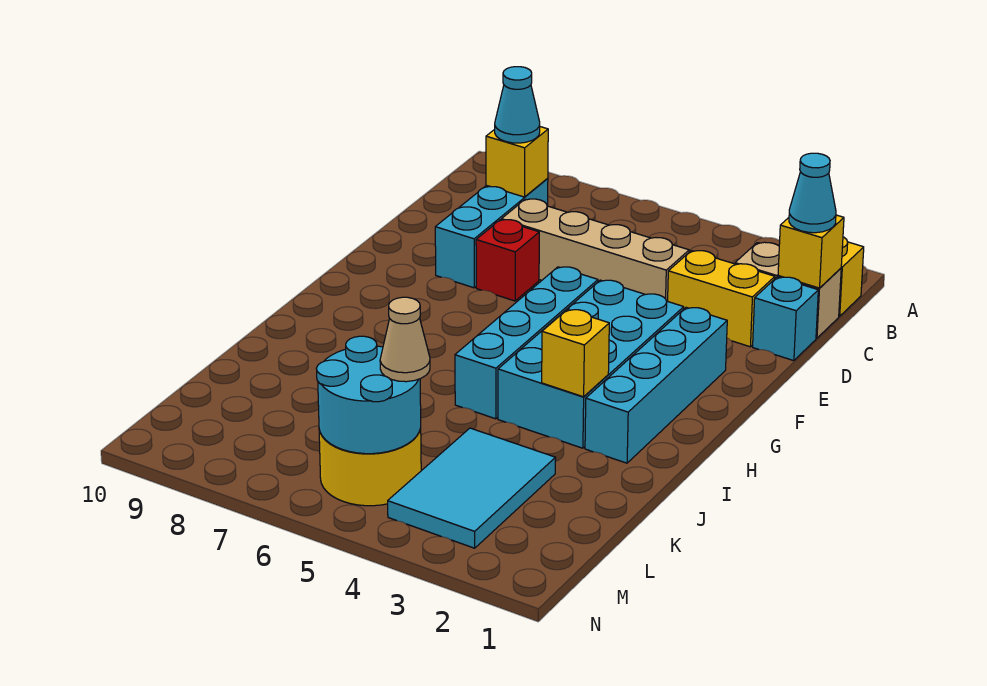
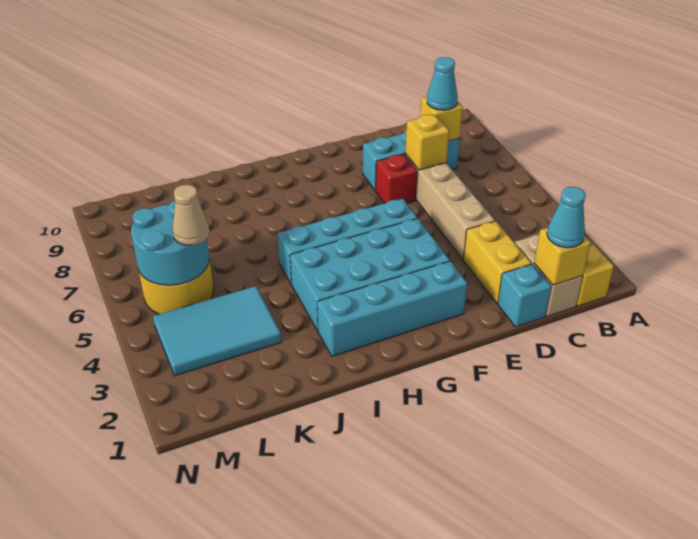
yellow 1x1 brick [542,309,609,397] -> yellow 1x1 brick moved to [405,115,449,170]

